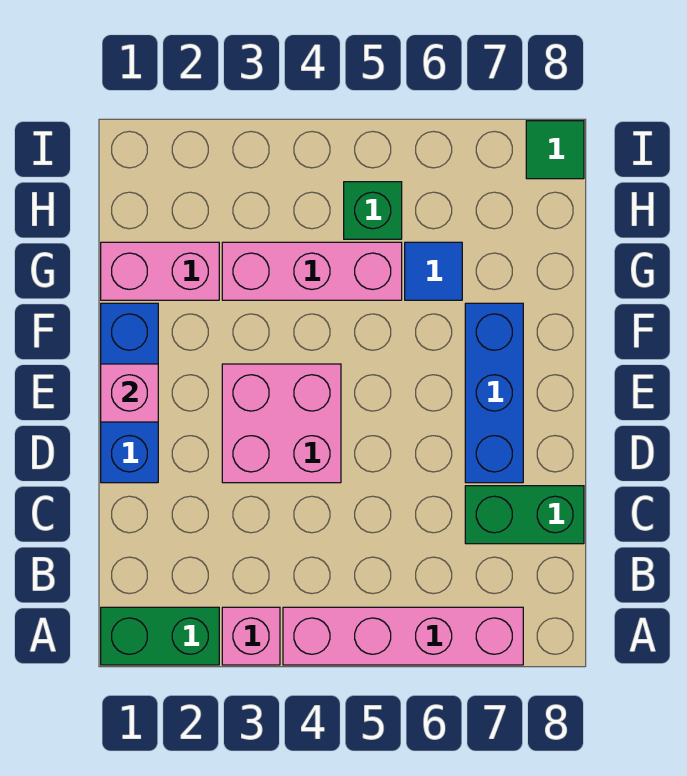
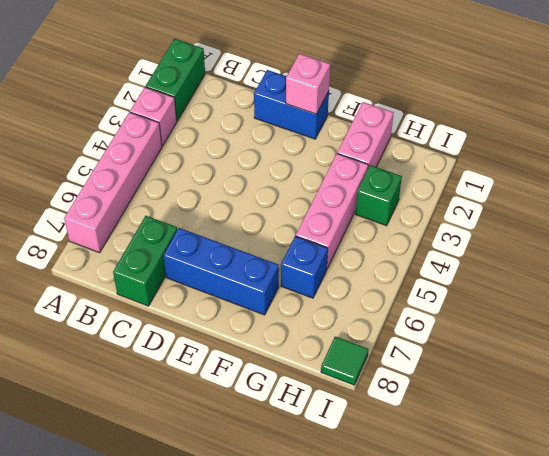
blue 1x3 brick [101,303,158,483] -> blue 1x2 brick [254,70,329,139]
pink 2x2 brick [222,364,341,483] -> none
blue 1x1 tile [405,242,462,300] -> blue 1x1 brick [281,236,328,298]
green 1x1 brick [344,182,402,239] -> green 1x1 brick moved to [355,165,402,226]

